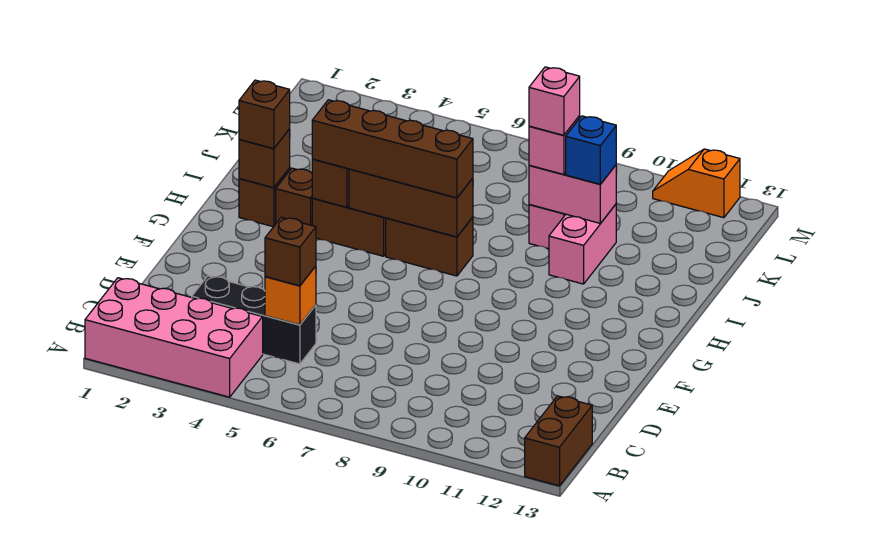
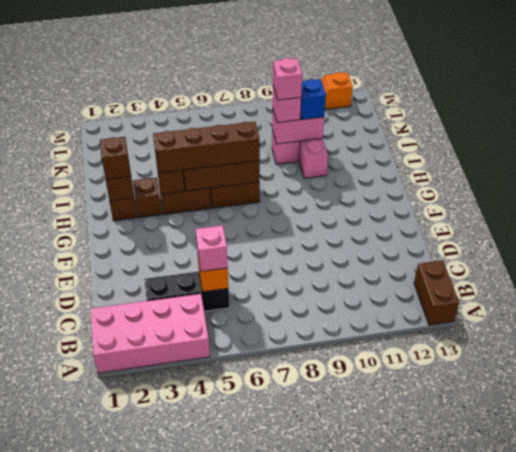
brown 1x1 brick [265,217,316,286] -> pink 1x1 brick [196,225,228,271]

